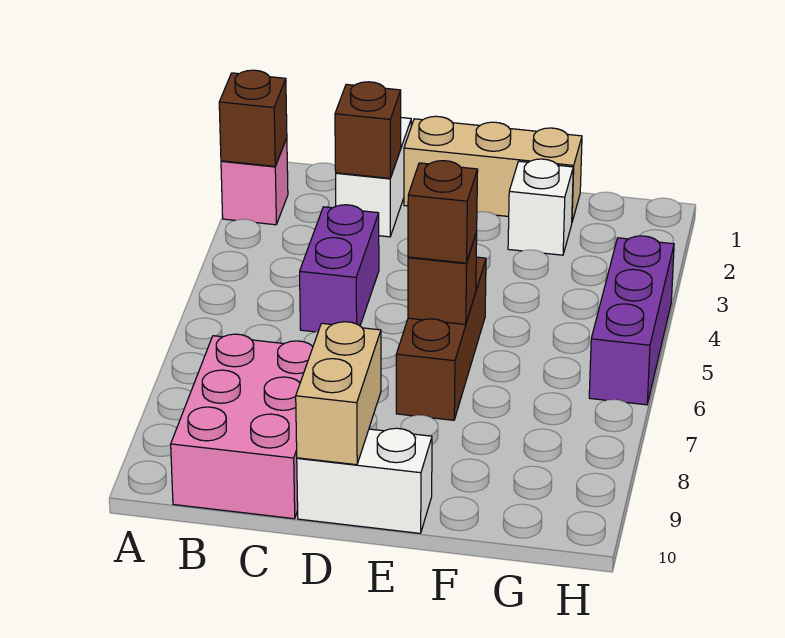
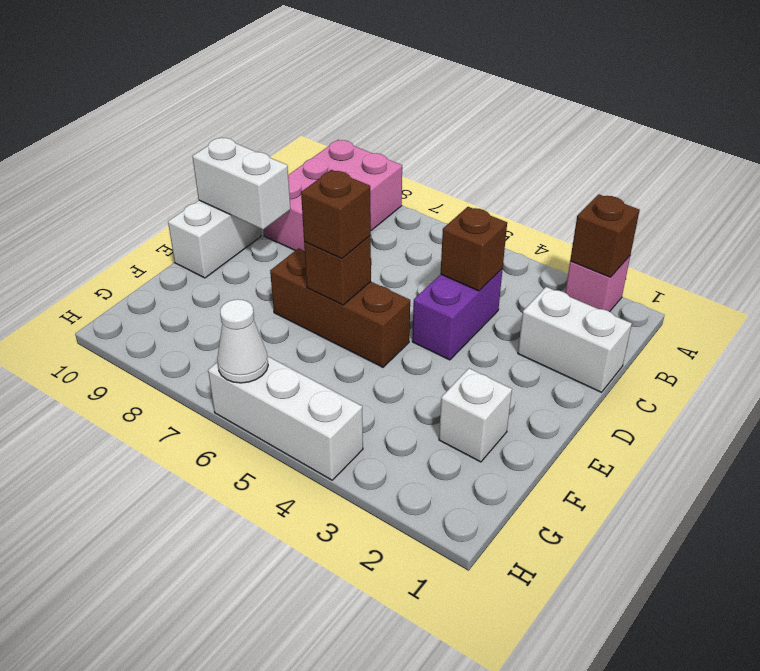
pink 2x3 brick [171,334,313,519] -> pink 2x3 brick turned to [263,140,402,251]
brown 1x1 brick [335,82,401,178] -> brown 1x1 brick moved to [441,207,507,291]
purple 1x2 brick [300,205,379,332] -> purple 1x2 brick turned to [412,269,503,360]
tan 1x3 brick [404,116,582,221] -> none
tan 1x2 brick [296,322,381,465] -> white 1x2 brick [192,137,291,230]
purple 1x3 brick [589,236,674,405] -> white 1x3 brick [208,356,363,480]
none -> white 1x1 cone [217,299,268,383]

